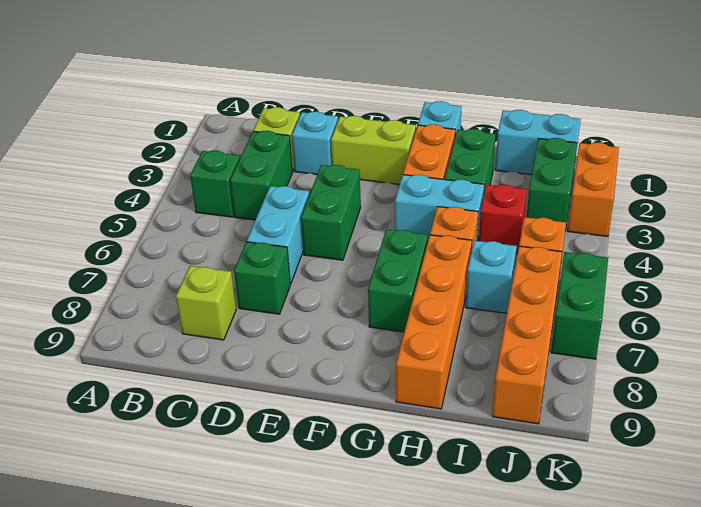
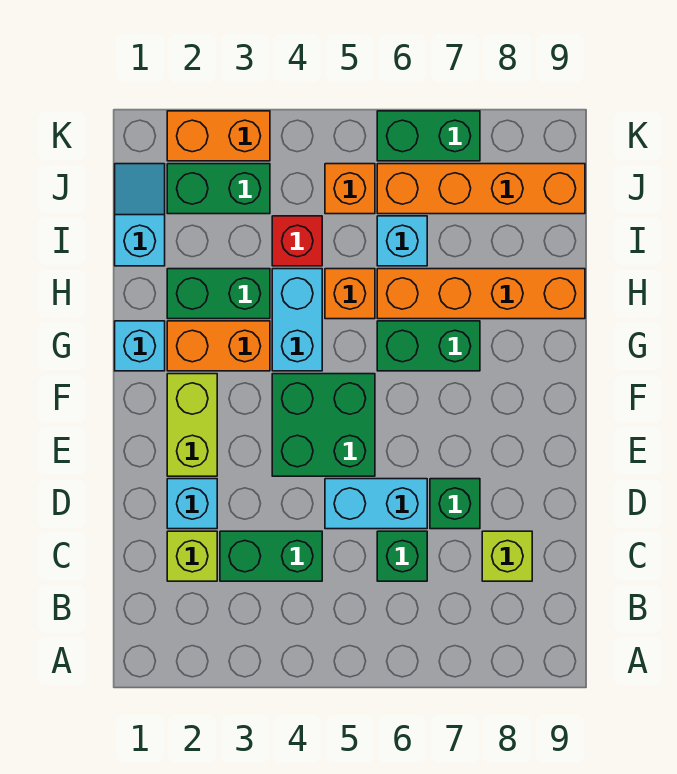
green 1x1 brick [190,151,240,217] -> green 1x1 brick moved to [377,531,427,581]
green 1x2 brick [301,165,361,260] -> green 2x2 brick [272,374,375,476]
cyan 1x2 brick [495,110,581,175] -> cyan 1x2 slope [115,164,165,266]

